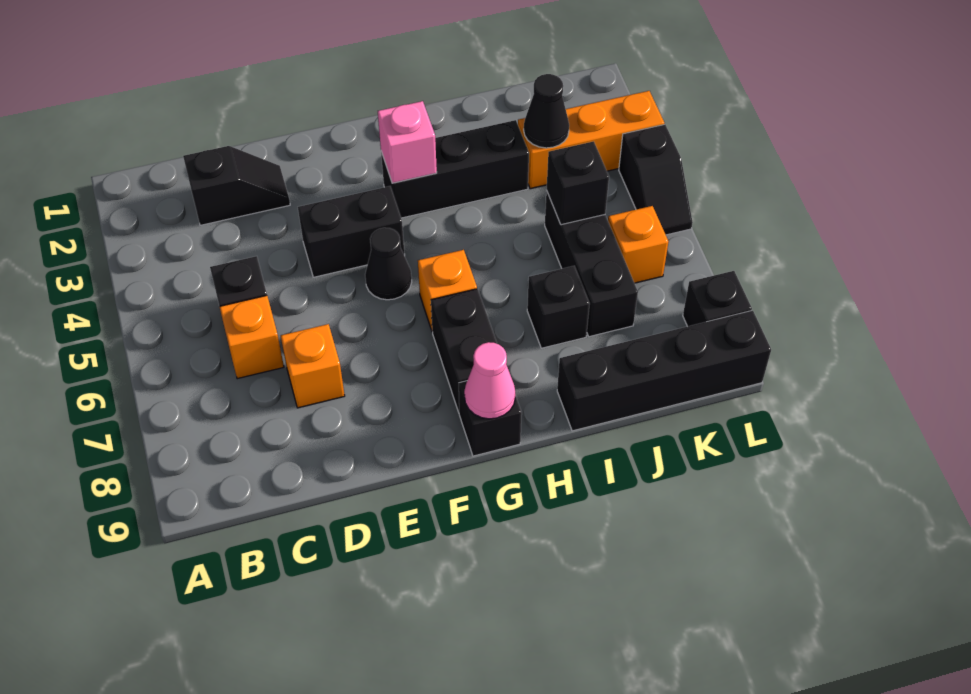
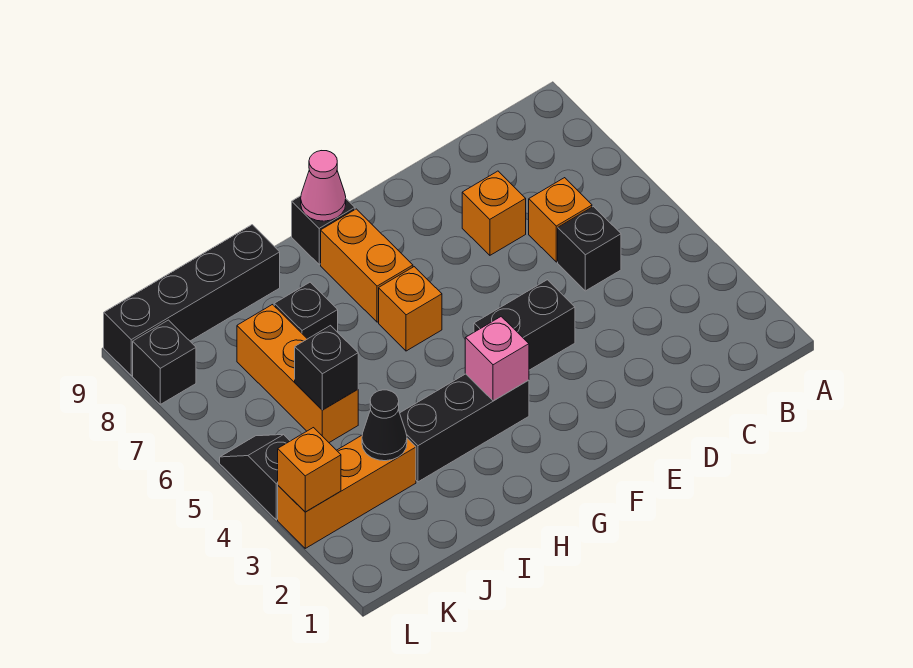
black 1x2 slope [183,146,290,225] -> none
black 1x1 cone [365,228,412,300] -> none
black 1x2 brick [431,289,497,412] -> orange 1x2 brick [321,209,413,322]
black 1x3 brick [545,190,638,337] -> orange 1x3 brick [237,305,358,442]
orange 1x1 brick [608,206,668,283] -> orange 1x1 brick moved to [278,428,341,512]

